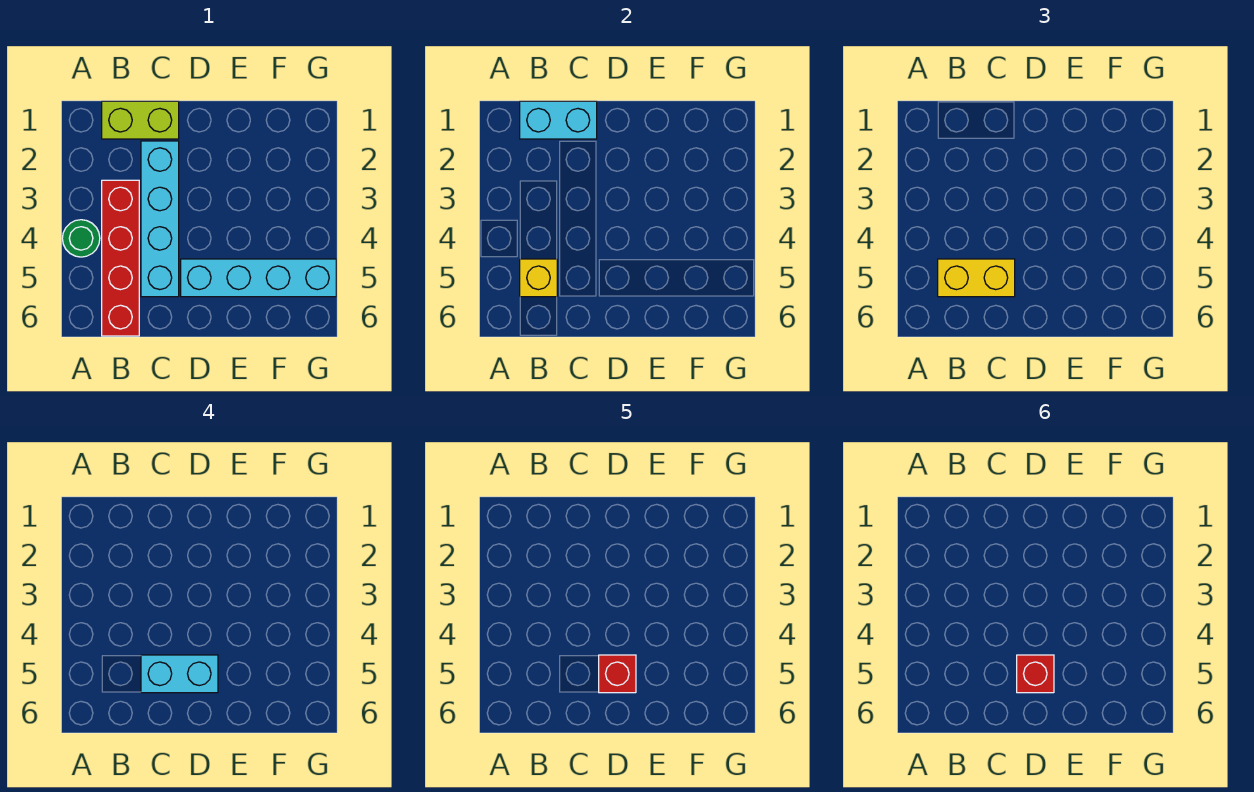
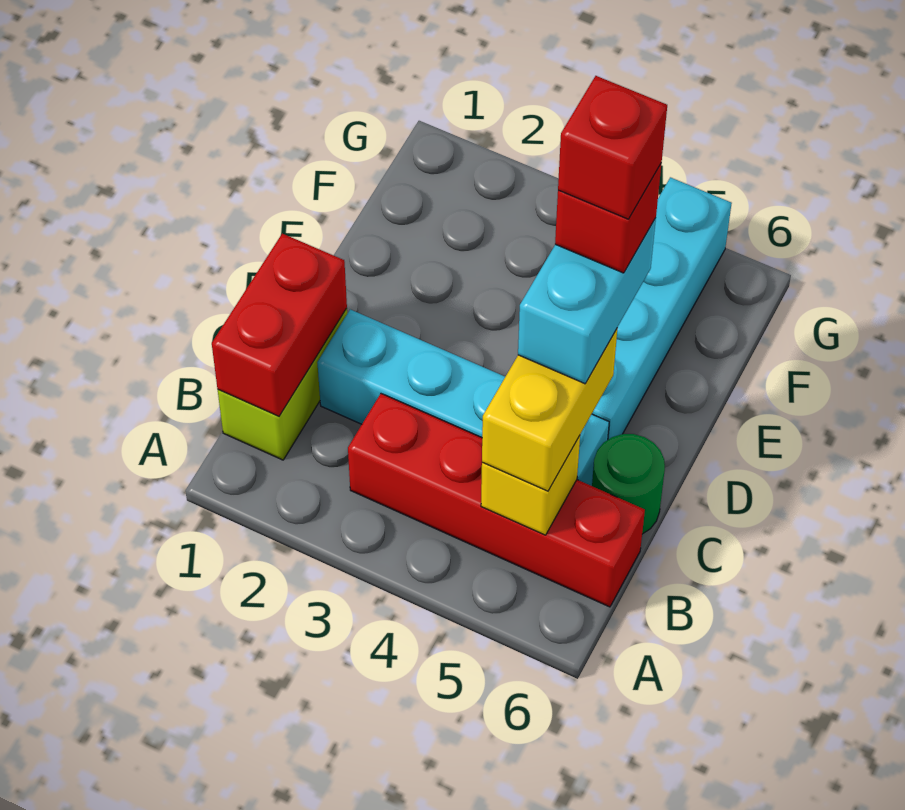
green 1x1 round brick [62,220,100,257] -> green 1x1 round brick moved to [592,434,665,534]
cyan 1x2 brick [520,101,597,139] -> red 1x2 brick [212,234,347,416]

